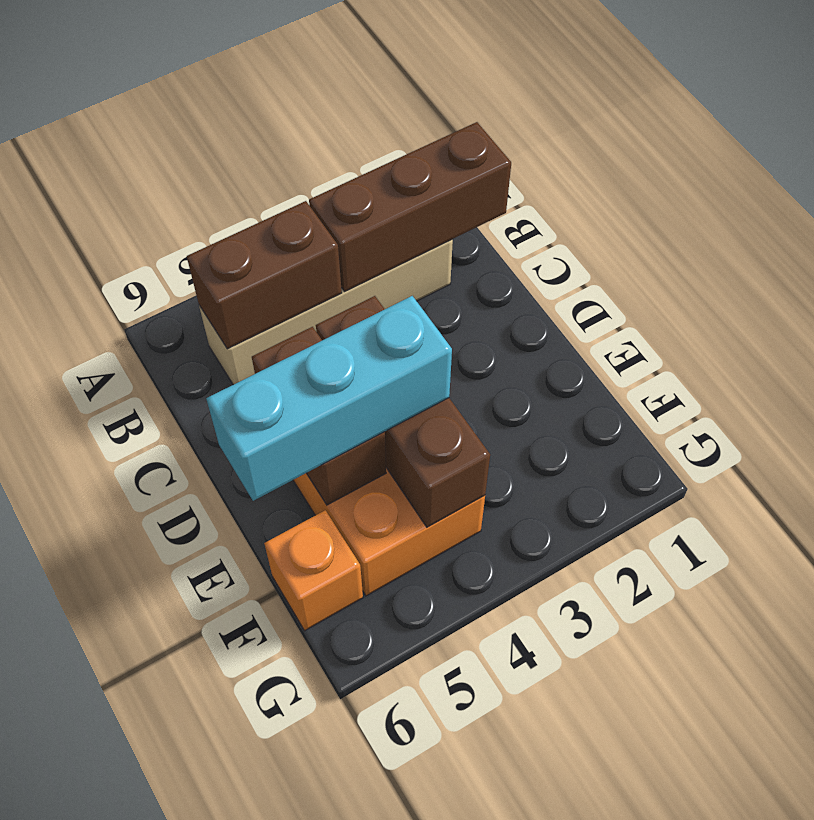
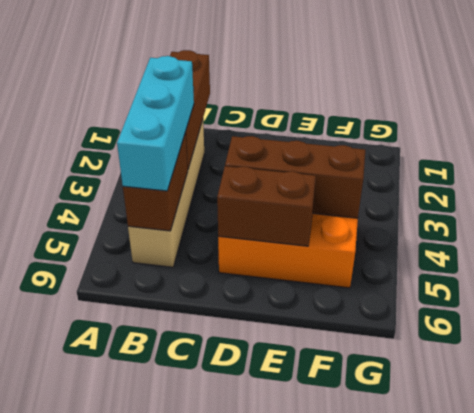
cyan 1x3 brick [206,296,452,501] -> cyan 1x3 brick moved to [117,56,194,191]
orange 1x1 brick [264,510,363,631] -> none

